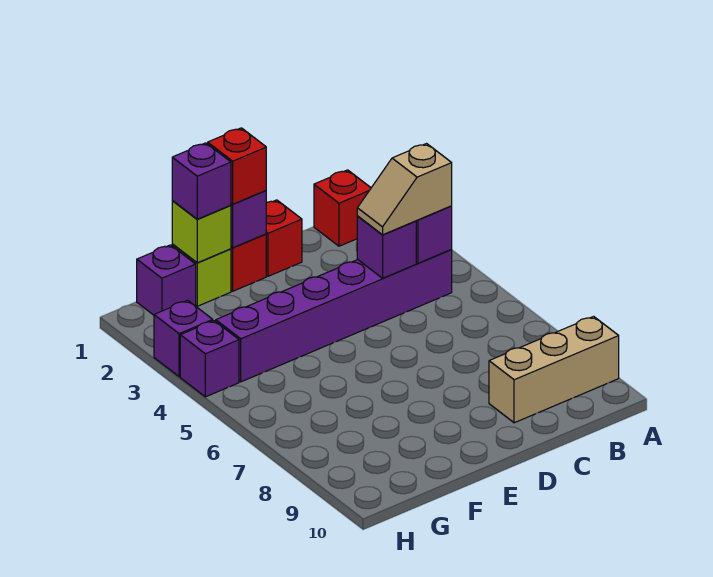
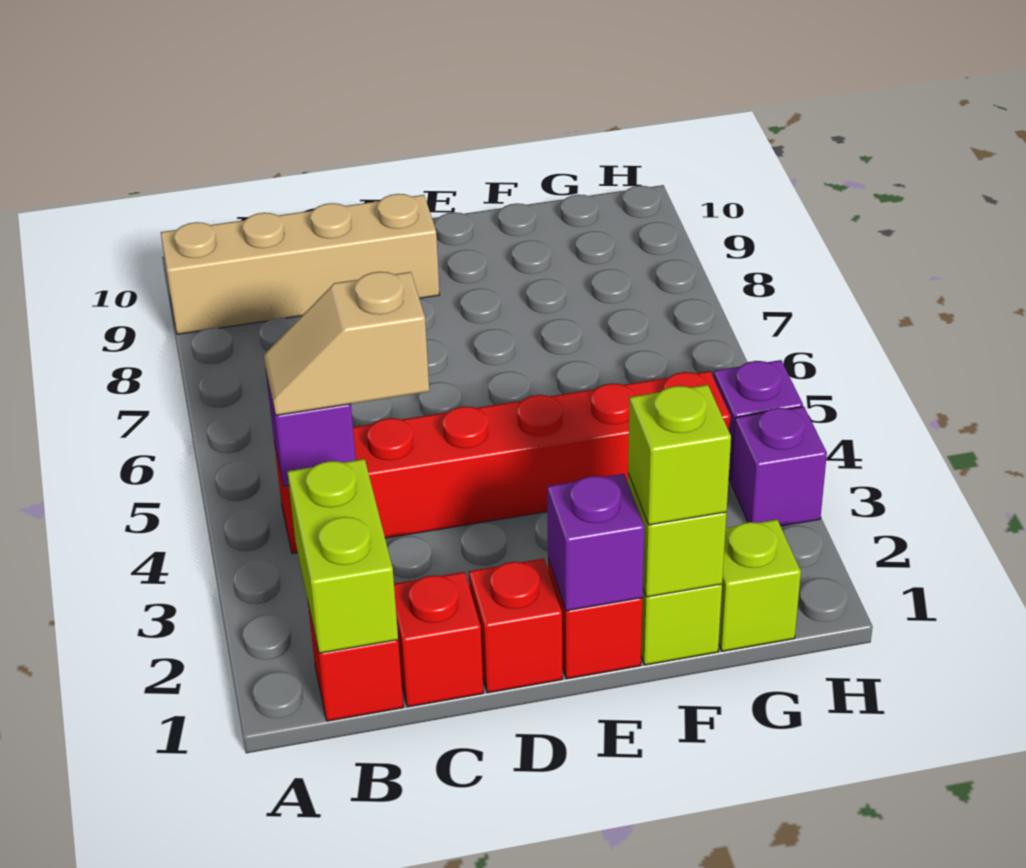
tan 1x3 brick [489,316,619,423] -> tan 1x4 brick [161,194,440,334]
none -> lime 1x2 brick [287,459,398,653]
purple 1x6 brick [216,250,452,382] -> red 1x6 brick [274,371,731,554]
tan 1x2 slope [357,144,452,235] -> tan 1x2 slope turned to [264,272,429,416]
purple 1x1 brick [357,216,416,278] -> none
red 1x1 brick [208,128,266,204] -> red 1x1 brick moved to [394,572,483,707]
purple 1x1 brick [172,143,231,219] -> lime 1x1 brick [628,385,731,525]
purple 1x1 brick [137,245,196,315] -> lime 1x1 brick [719,519,801,651]

